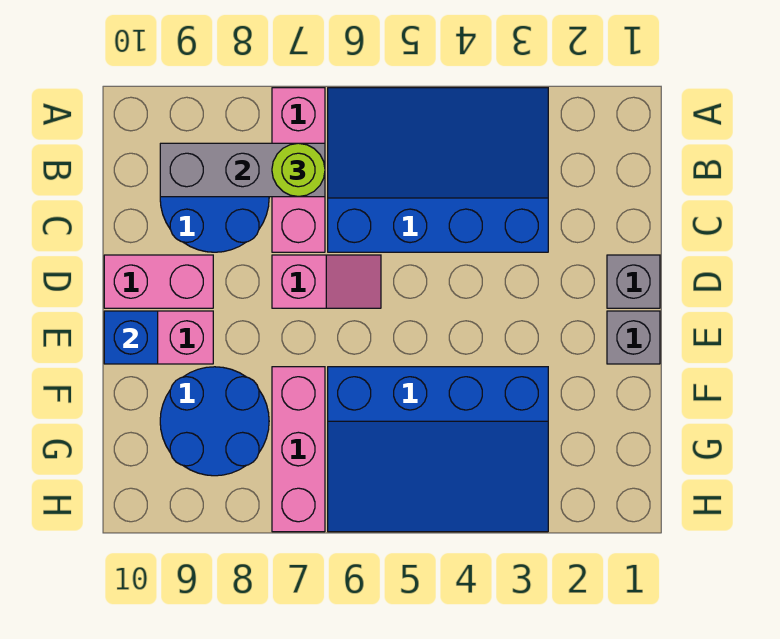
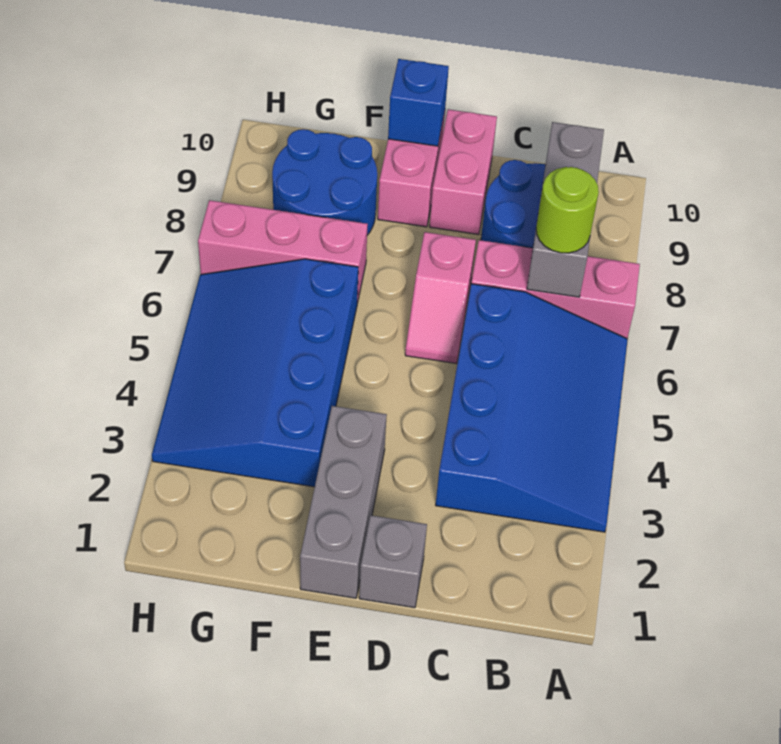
grey 1x1 brick [607,311,660,364] -> grey 1x3 brick [300,406,387,598]

